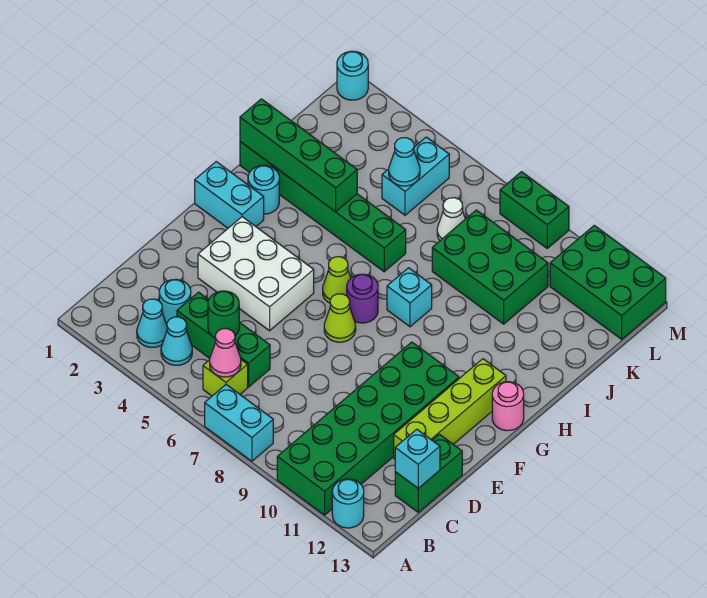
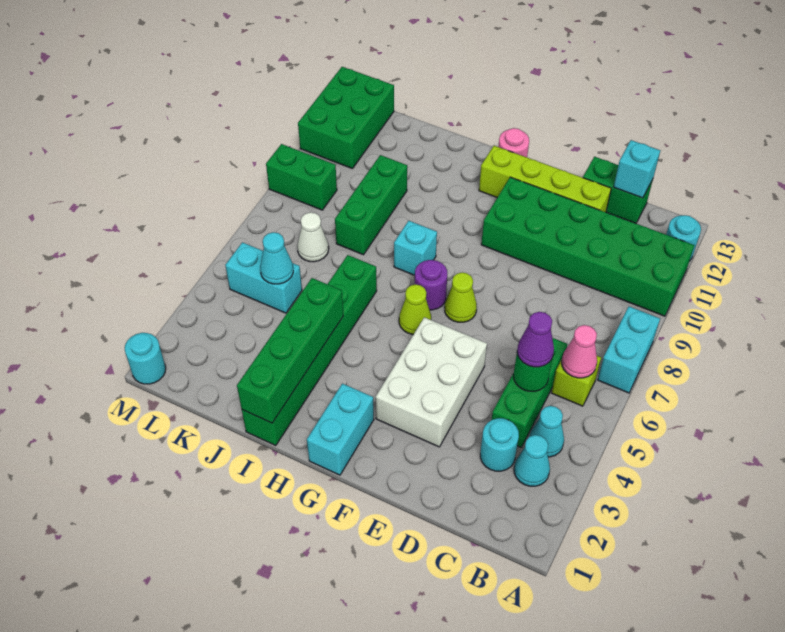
none -> purple 1x1 cone [517,312,554,367]
cyan 1x1 round brick [248,165,279,214] -> none
green 2x3 brick [432,210,548,324] -> green 1x3 brick [335,155,407,255]
green 1x2 brick [500,172,569,248] -> green 1x2 brick turned to [266,144,337,210]

